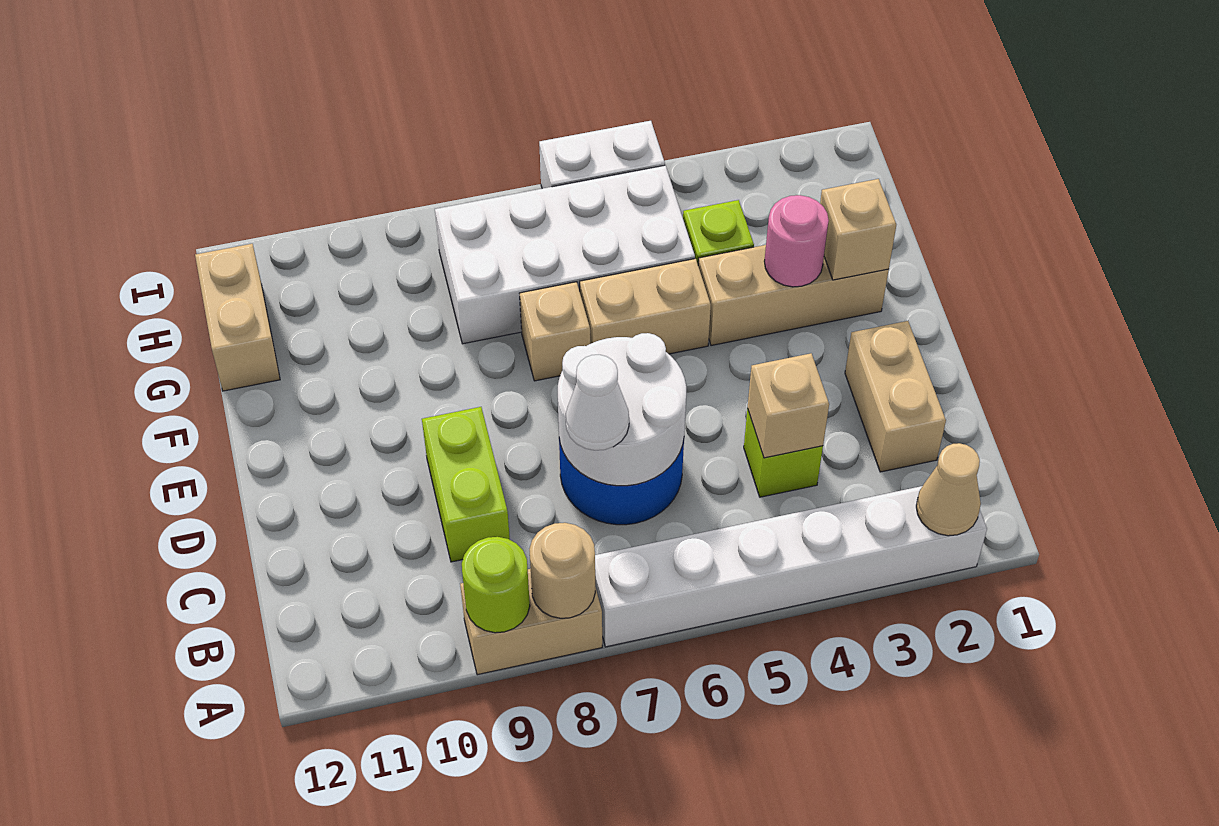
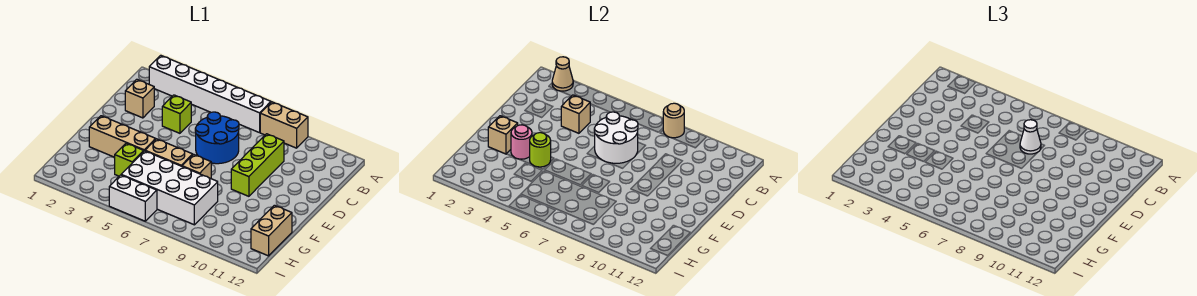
lime 1x1 round brick [462,537,530,633] -> lime 1x1 round brick moved to [530,133,551,167]
tan 1x2 brick [845,321,946,472] -> tan 1x1 brick [125,79,154,118]
lime 1x2 brick [422,407,510,562] -> lime 1x3 brick [231,134,284,196]

